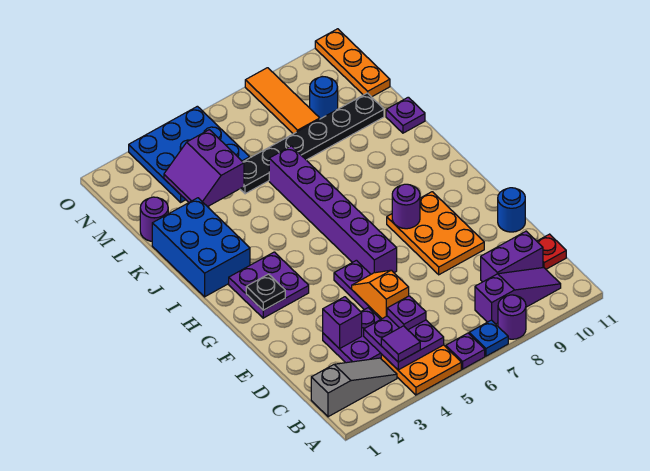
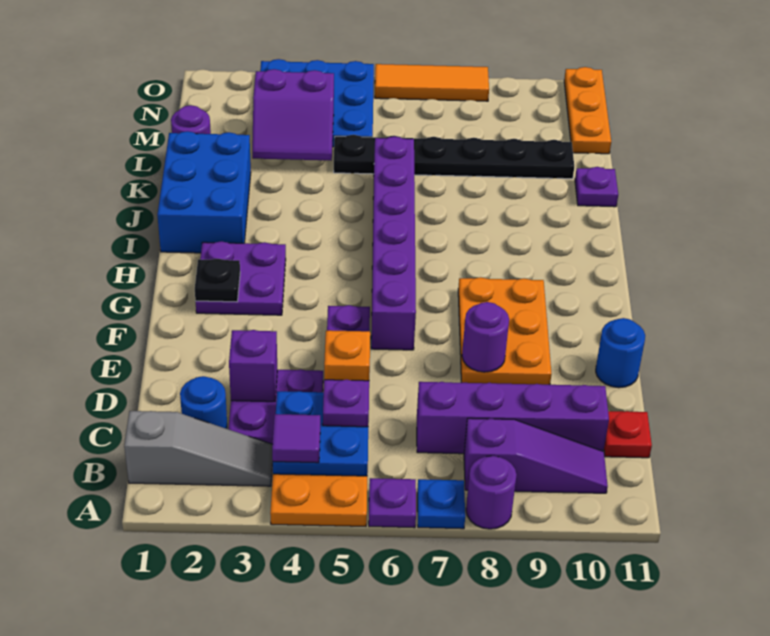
purple 2x2 plate [364,316,444,370] -> blue 2x2 plate [273,391,368,476]
purple 1x2 brick [481,231,543,282] -> purple 1x4 brick [417,382,609,454]
purple 1x1 round brick [392,184,420,229] -> purple 1x1 round brick moved to [462,302,509,372]
purple 2x2 slope [164,130,244,207] -> purple 2x2 slope turned to [252,69,334,160]
orange 1x3 tile [245,68,320,134] -> orange 1x3 tile turned to [375,64,489,101]
blue 1x1 round brick [310,77,338,119] -> blue 1x1 round brick moved to [180,376,227,429]

